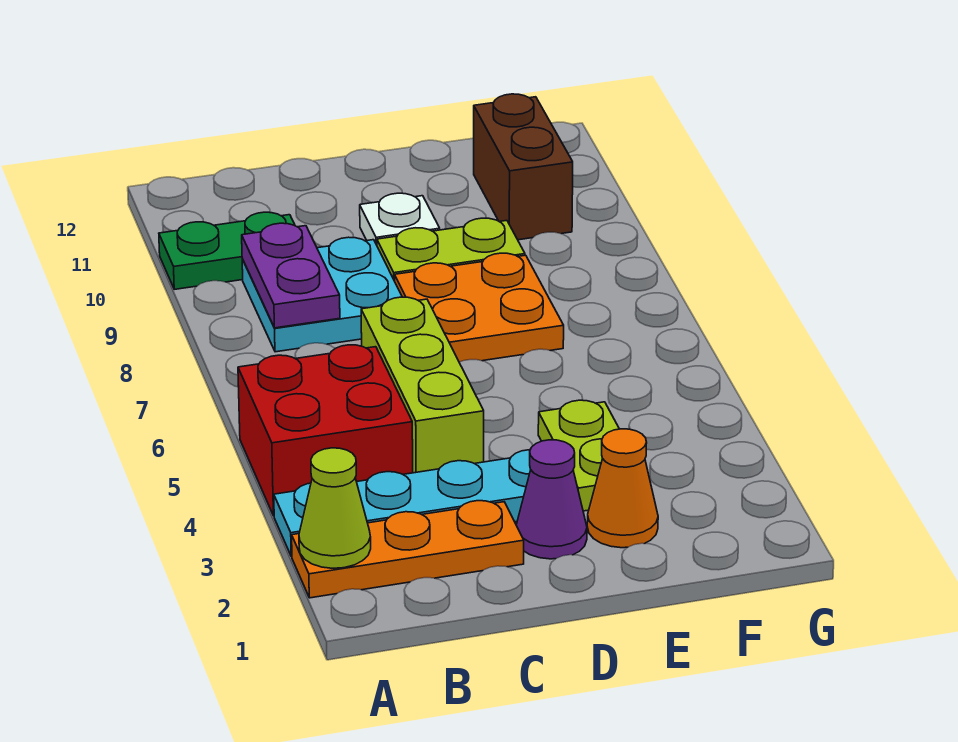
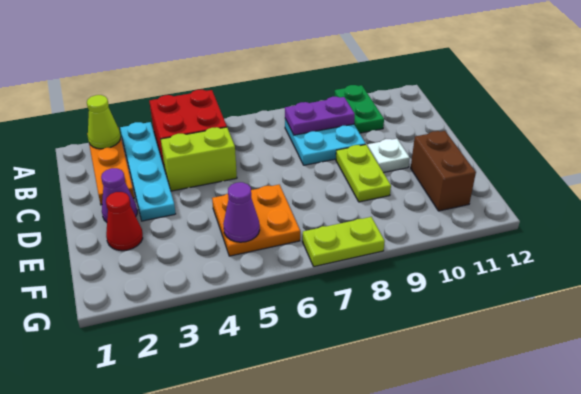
lime 1x3 brick [361,297,484,473] -> lime 1x2 brick [161,127,237,191]
orange 2x2 plate [395,253,564,362] -> orange 2x2 plate moved to [212,185,300,256]
orange 1x1 cone [587,429,658,548] -> red 1x1 cone [106,192,143,251]
lime 1x2 plate [538,400,619,511] -> lime 1x2 plate moved to [302,217,385,267]
none -> purple 1x1 cone [223,182,260,242]
brown 1x2 brick [474,94,573,240] -> brown 1x2 brick turned to [411,131,476,211]

